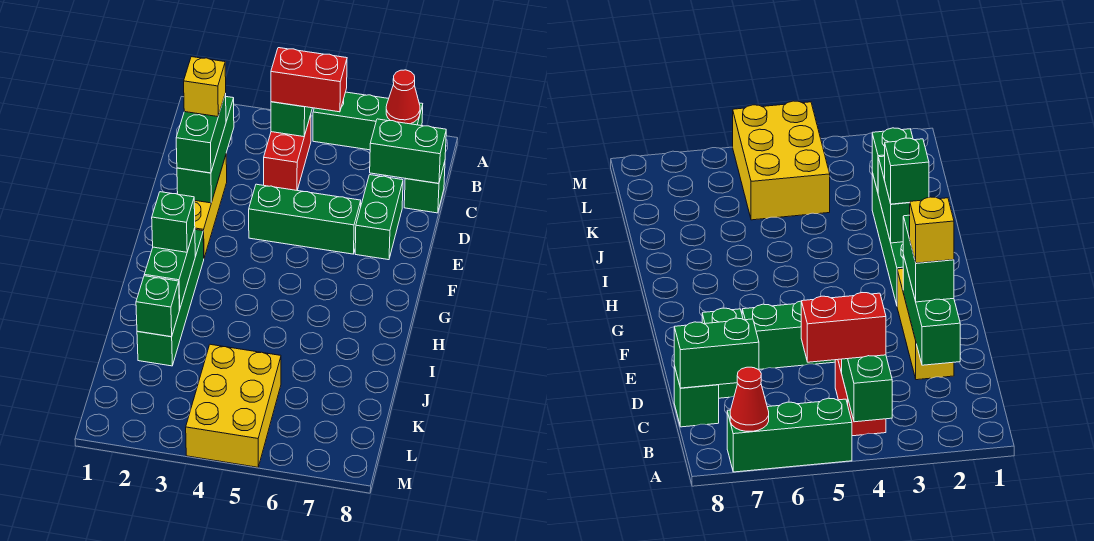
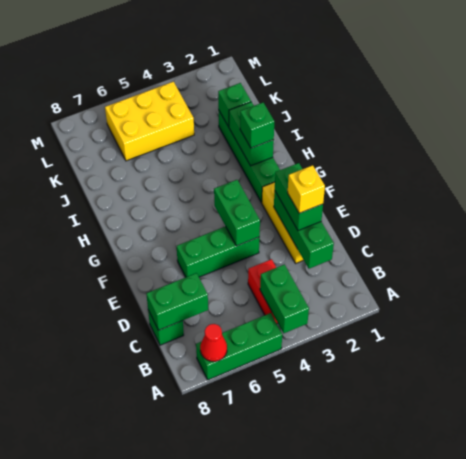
red 1x2 brick [271,48,347,112] -> none
green 1x2 brick [355,175,403,260] -> green 1x2 brick moved to [214,180,260,246]
yellow 2x3 brick [186,344,281,467] -> yellow 2x3 brick turned to [105,82,194,161]

